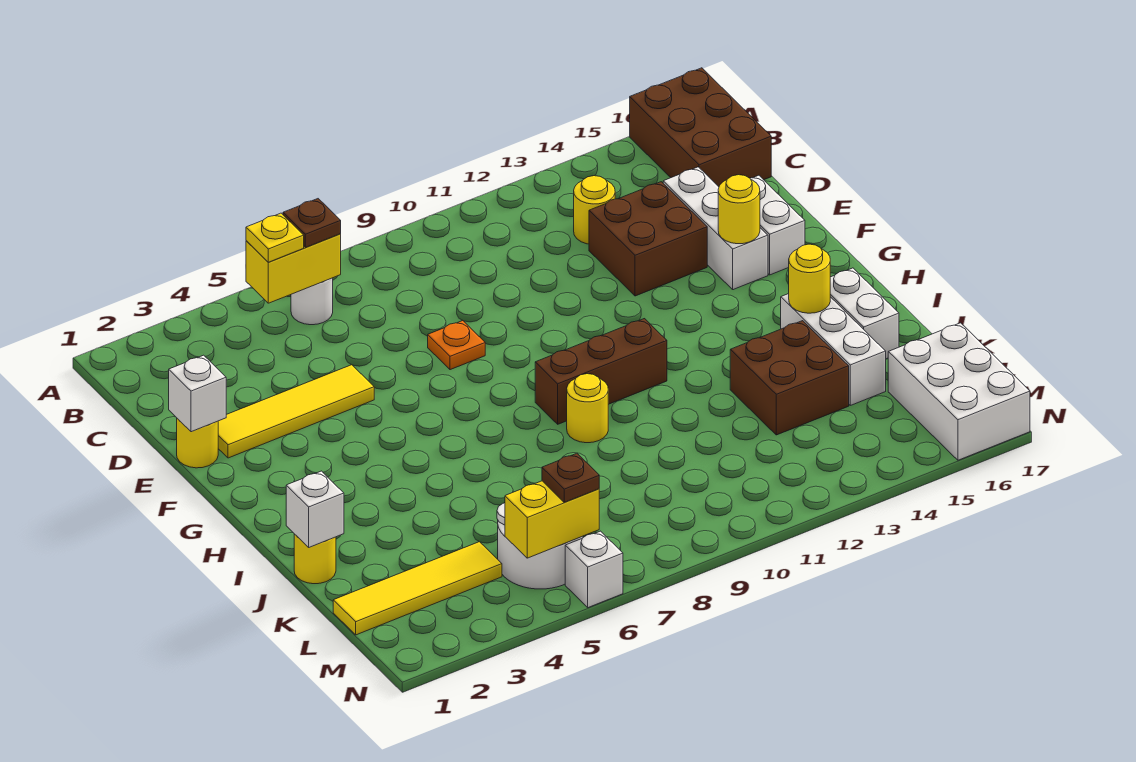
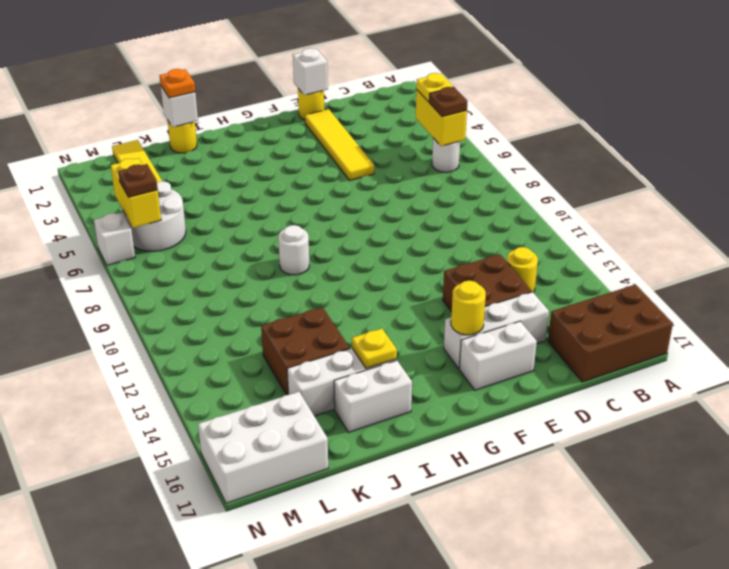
orange 1x1 plate [428,320,485,370] -> orange 1x1 plate moved to [159,69,195,98]
brown 1x3 brick [535,319,667,424] -> none
yellow 1x1 round brick [567,374,608,443] -> white 1x1 round brick [278,225,309,275]
yellow 1x1 round brick [789,244,830,313] -> yellow 1x1 plate [352,329,397,369]

